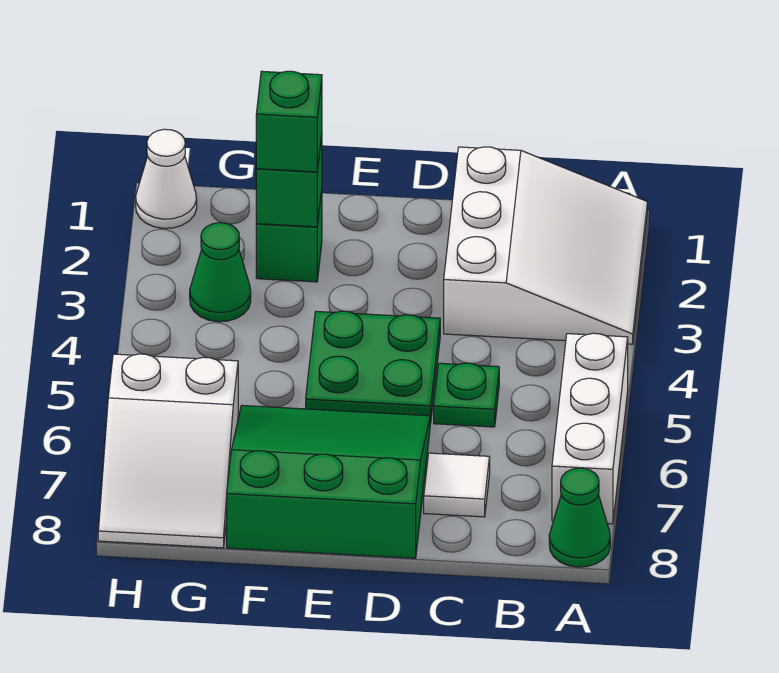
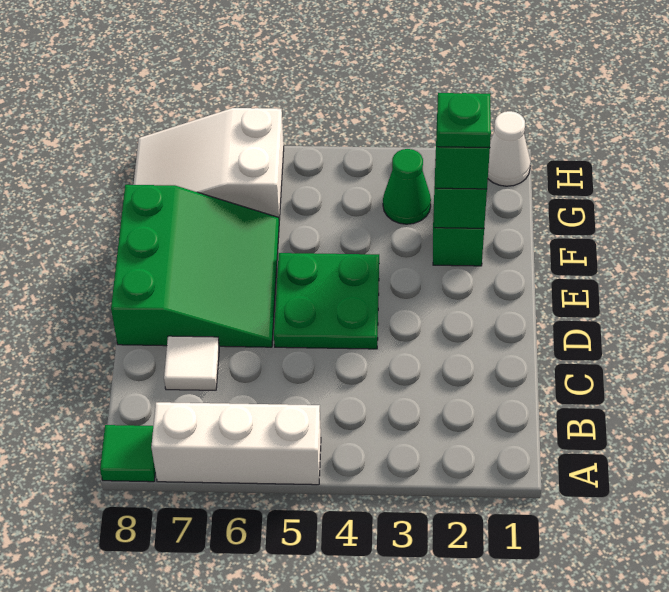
white 3x3 slope [444,147,647,344] -> none
green 1x1 cone [549,468,610,567] -> green 1x1 tile [100,425,155,482]
green 1x1 plate [434,363,499,427] -> green 1x1 plate moved to [437,93,491,147]

